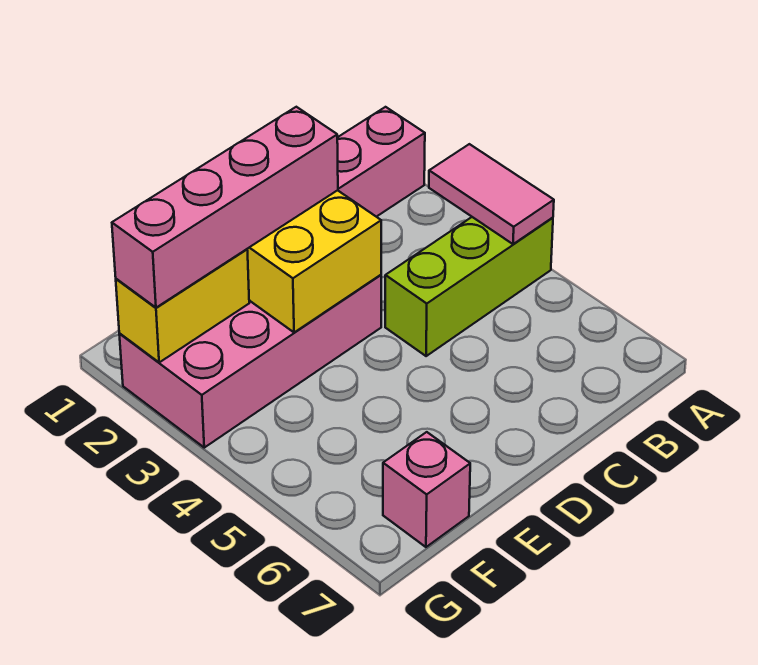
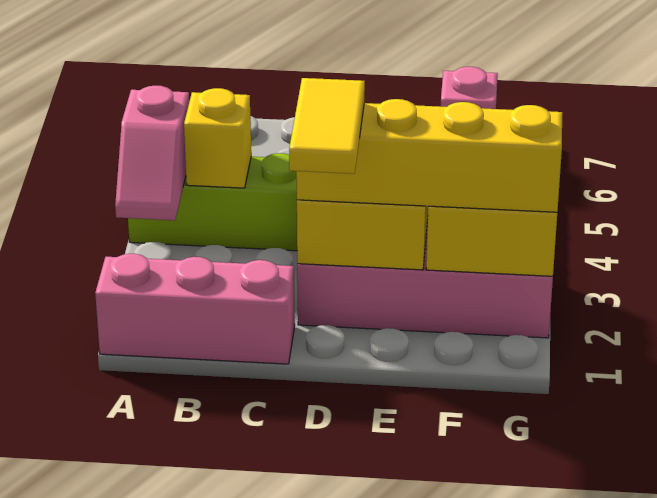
pink 1x2 tile [429,144,554,244] -> pink 1x2 slope [115,86,189,220]
none -> yellow 1x1 brick [184,88,251,188]
none -> yellow 1x2 tile [289,78,365,174]
pink 1x4 brick [112,107,338,308] -> yellow 1x4 brick [296,99,562,212]

